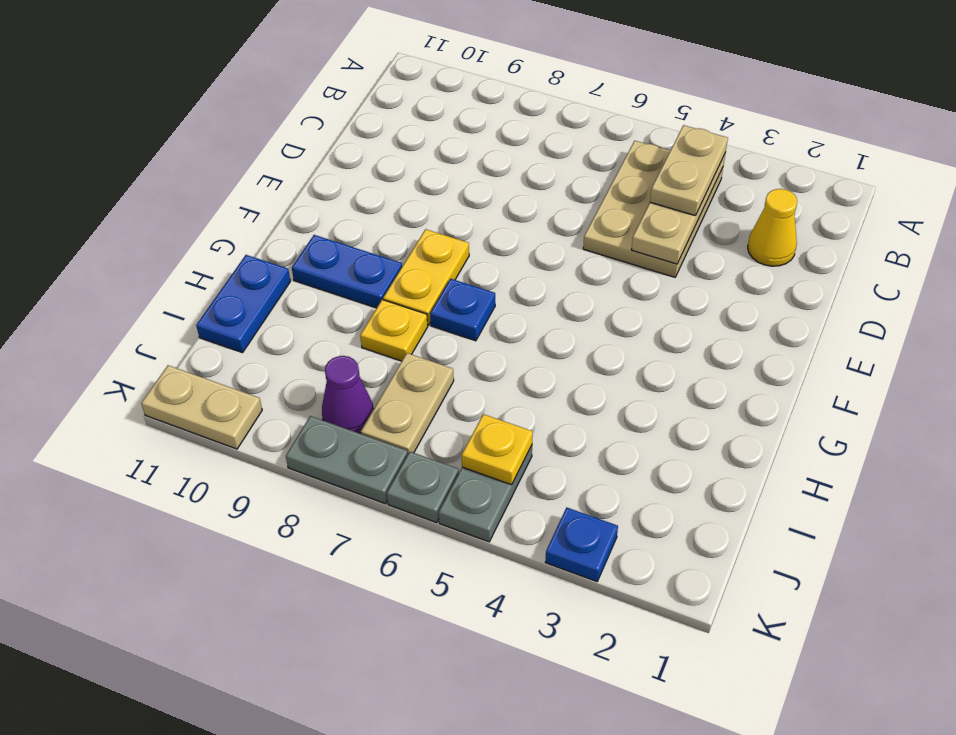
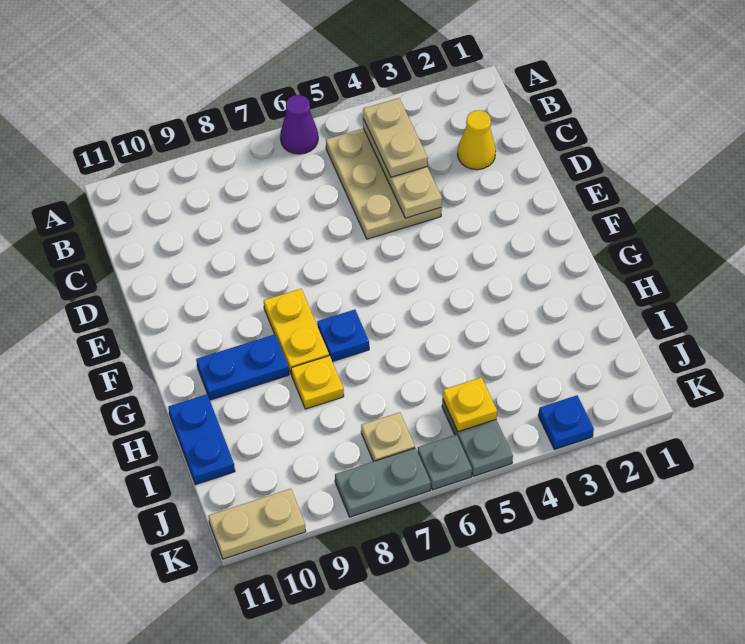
tan 1x2 plate [361,353,454,454] -> tan 1x1 plate [361,412,415,462]
purple 1x1 cone [322,356,374,433] -> purple 1x1 cone moved to [280,95,318,154]

